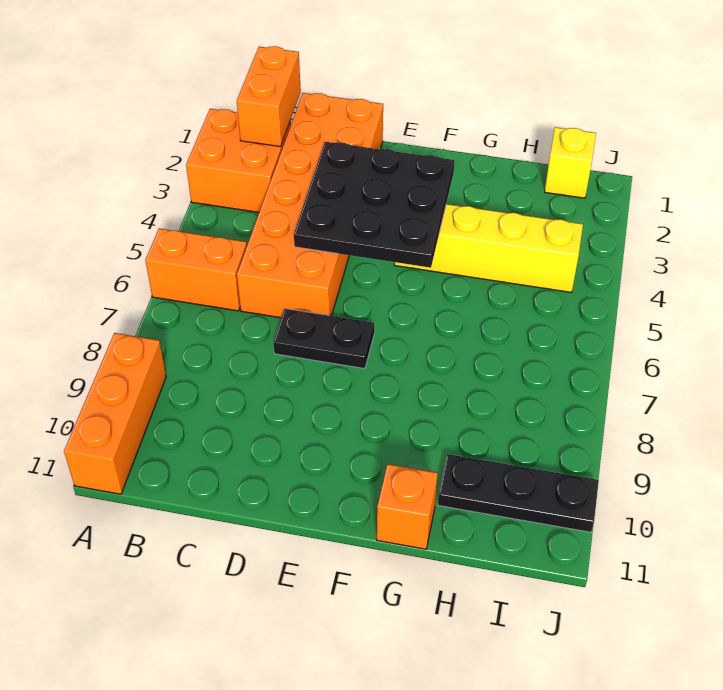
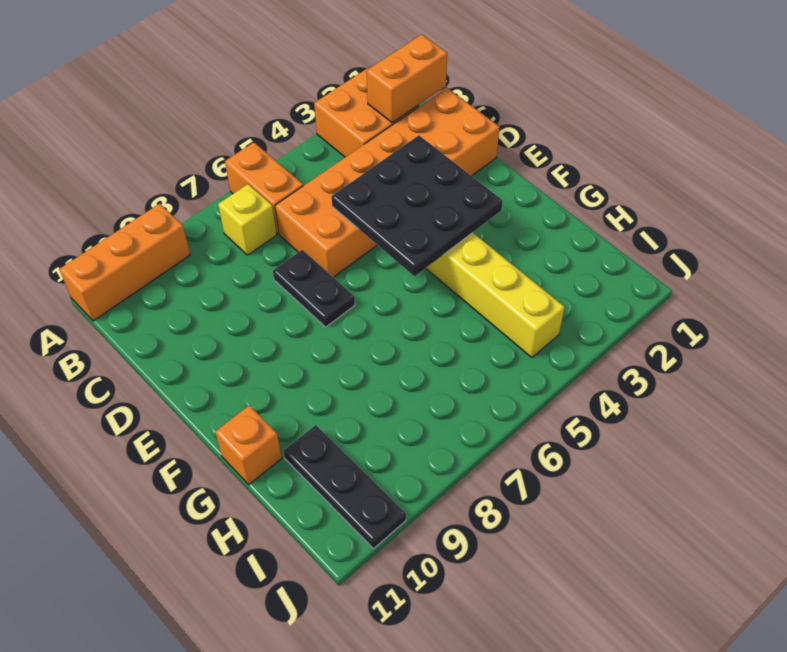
yellow 1x1 brick [545,127,596,198] -> yellow 1x1 brick moved to [218,184,277,255]

